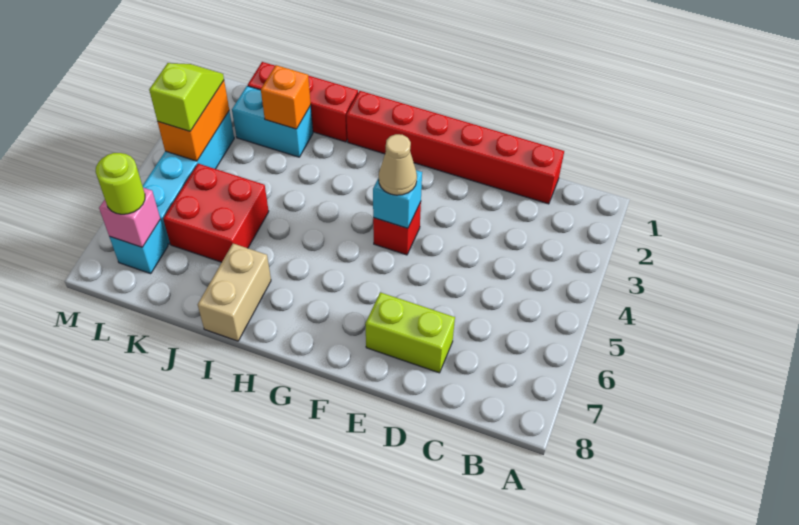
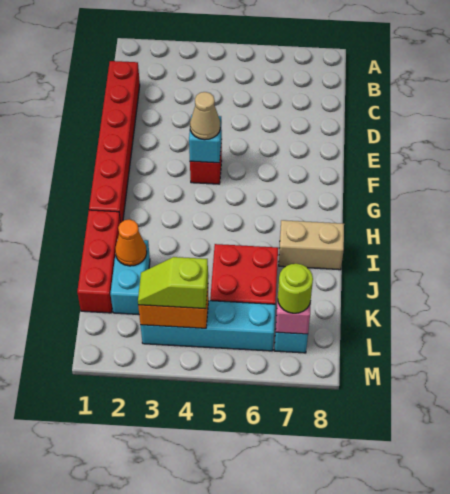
lime 1x2 brick [365,292,455,373] -> none
orange 1x1 brick [261,65,311,129] -> orange 1x1 cone [115,219,147,266]

